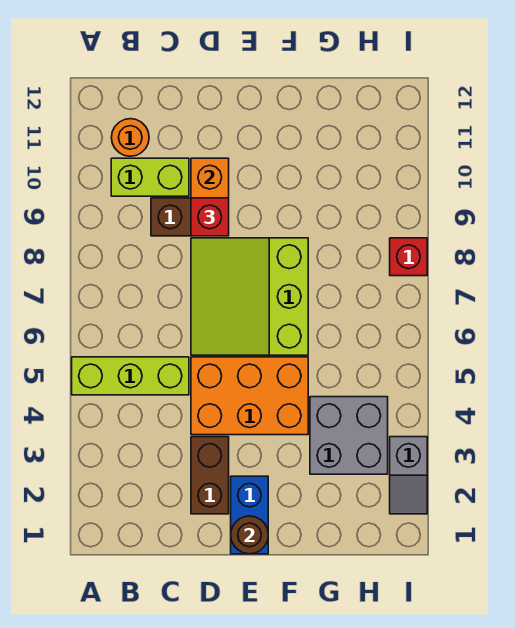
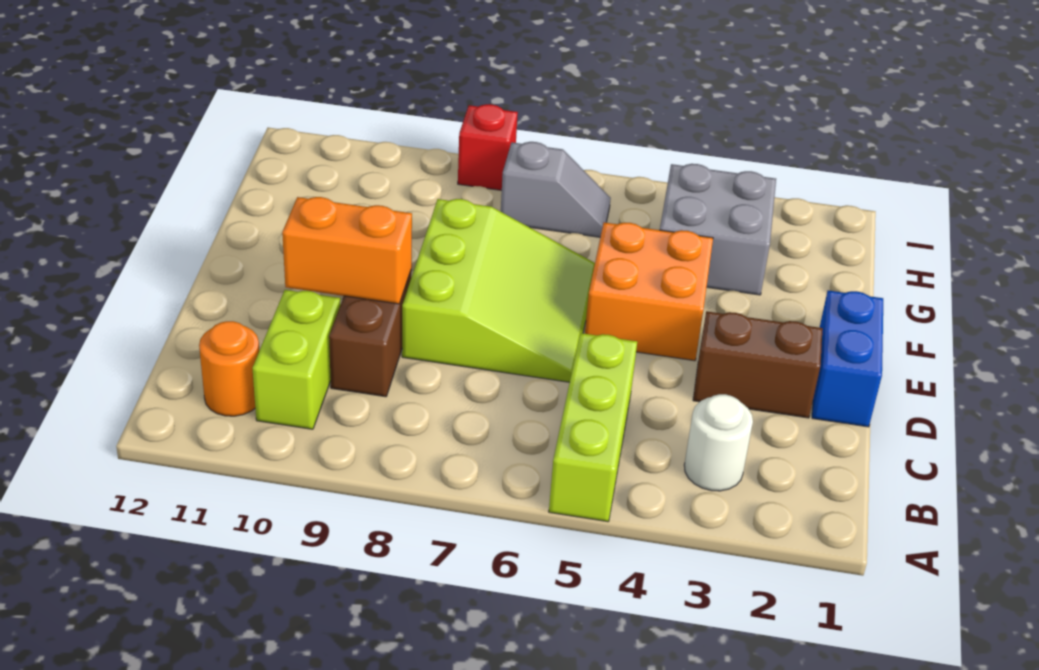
none -> white 1x1 round brick [684,394,753,491]
orange 2x3 brick [191,357,308,435] -> orange 2x2 brick [585,222,713,361]
lime 3x3 slope [191,238,308,355] -> lime 3x3 slope turned to [402,199,595,382]
red 1x1 brick [191,198,229,236] -> none
blue 1x2 brick [231,476,268,554] -> blue 1x2 brick turned to [812,290,883,427]
brown 1x1 round brick [231,516,268,554] -> none
grey 1x2 slope [390,437,427,514] -> grey 1x2 slope moved to [501,142,611,237]

